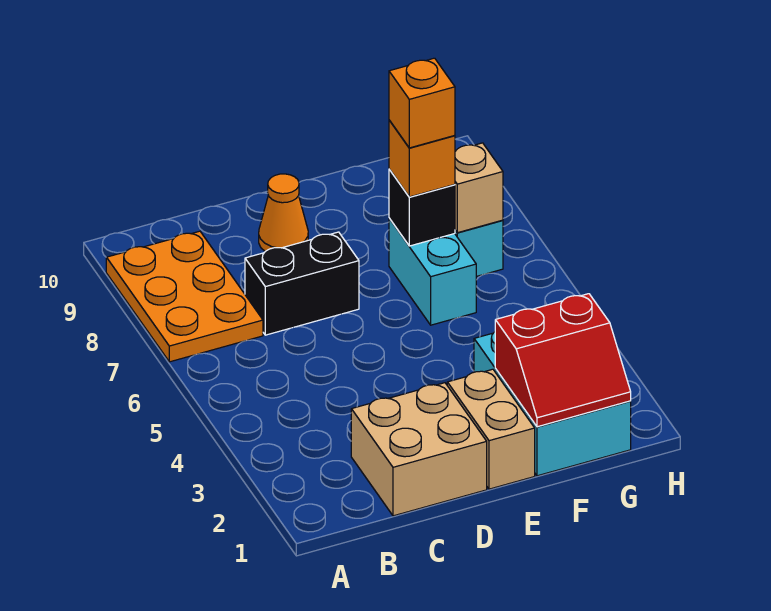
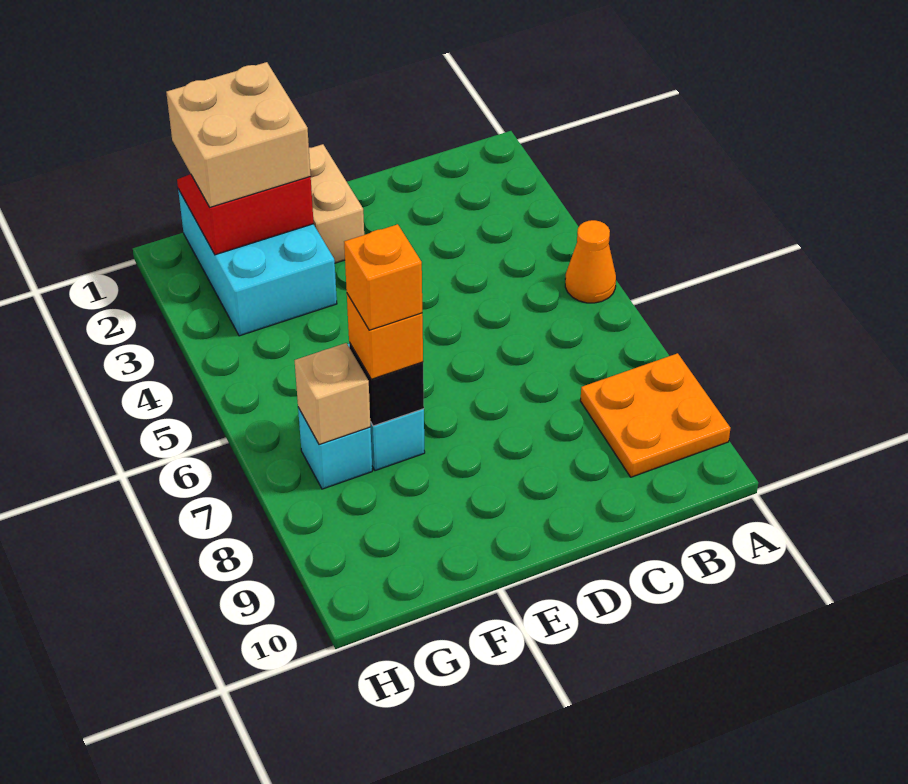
orange 2x3 plate [106,231,263,362] -> orange 2x2 plate [580,353,730,477]
tan 2x2 brick [351,383,487,516] -> tan 2x2 brick moved to [166,62,311,207]
black 1x2 brick [245,232,359,335] -> none
orange 1x1 cone [259,174,308,251] -> orange 1x1 cone moved to [565,220,616,303]

